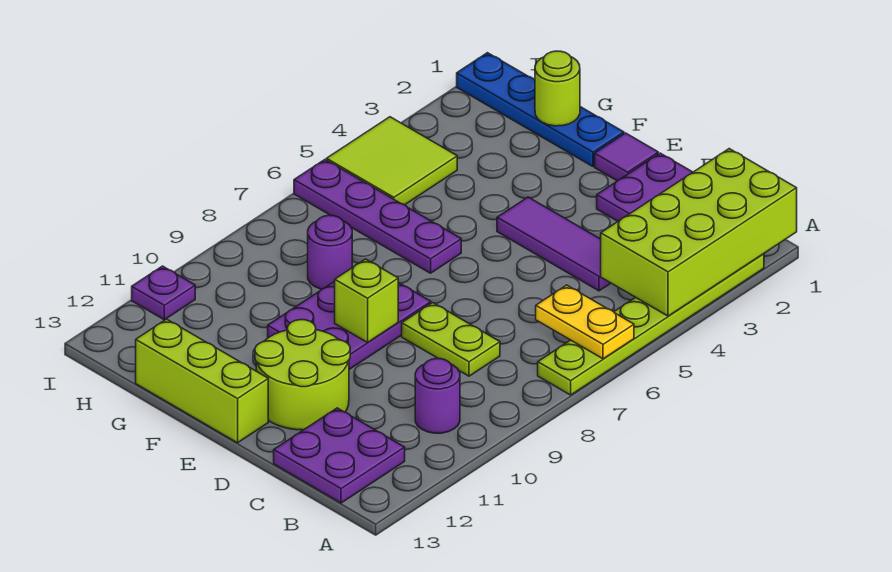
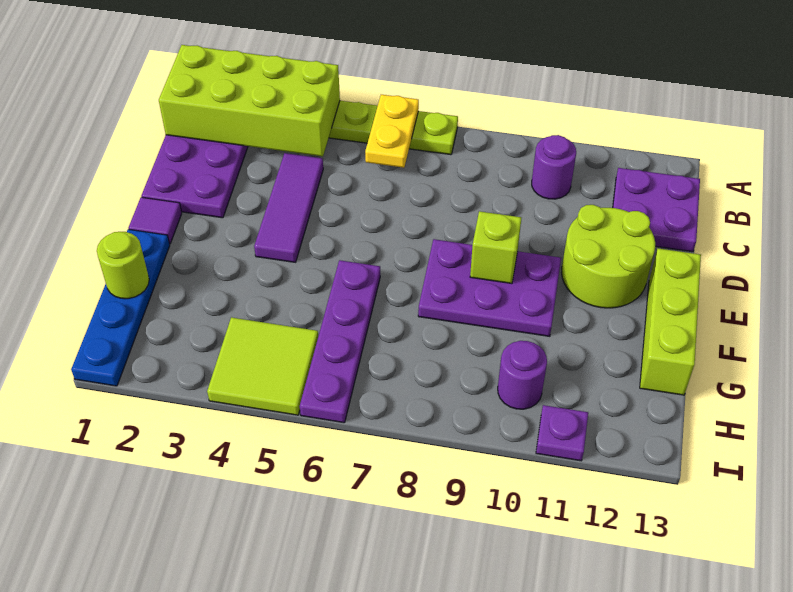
lime 1x2 plate [402,303,500,376] -> none
purple 1x1 round brick [308,215,352,289] -> purple 1x1 round brick moved to [498,341,547,409]

